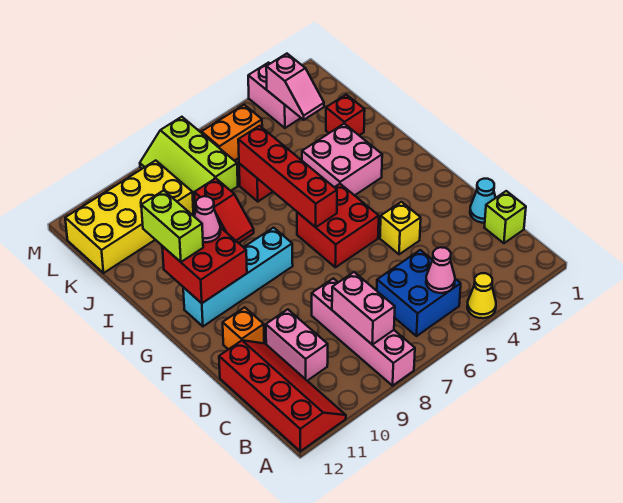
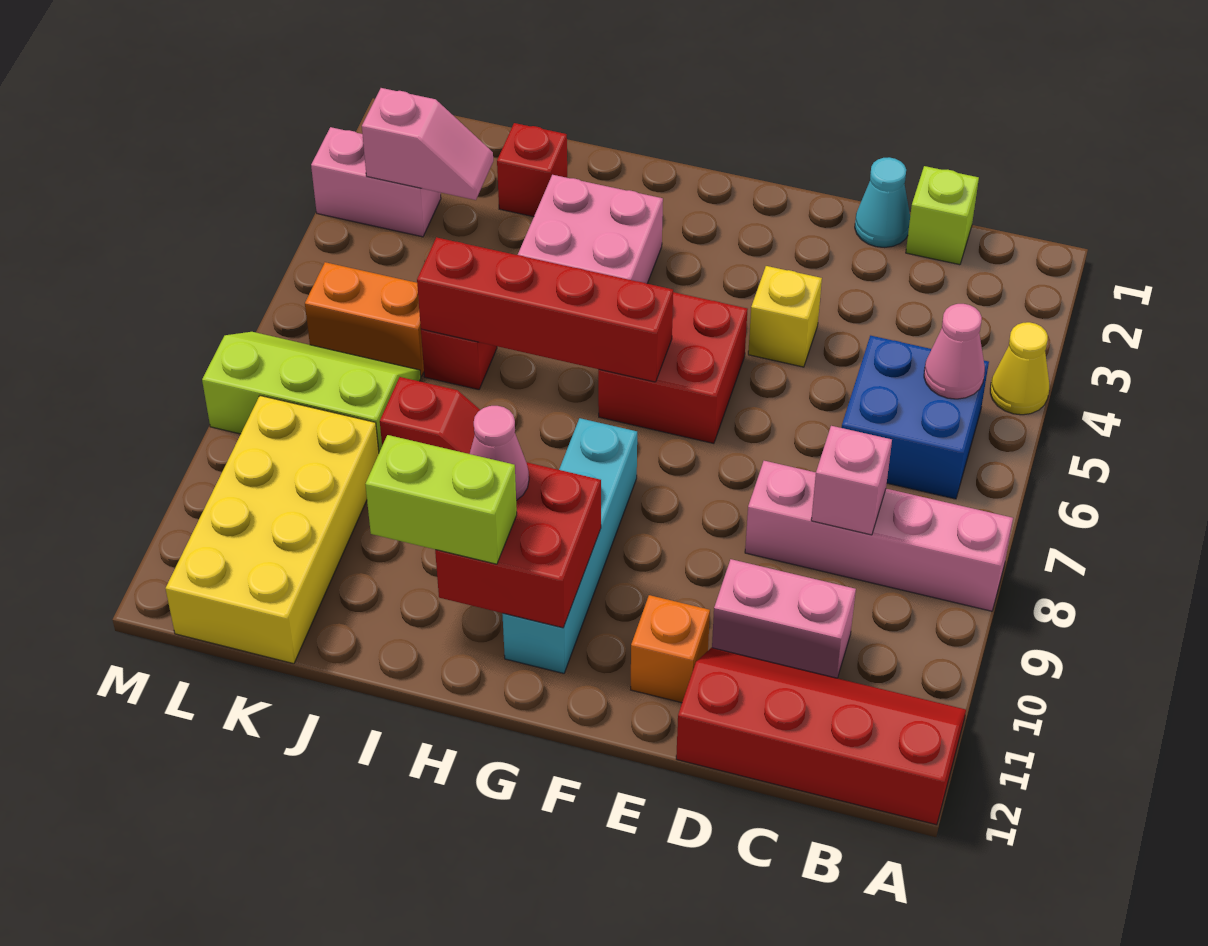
pink 1x2 brick [332,272,395,345] -> pink 1x1 brick [811,426,892,535]
lime 2x3 slope [140,117,238,214] -> lime 2x3 slope turned to [202,332,421,452]
orange 1x2 brick [202,105,262,161] -> orange 1x2 brick turned to [305,262,424,376]

